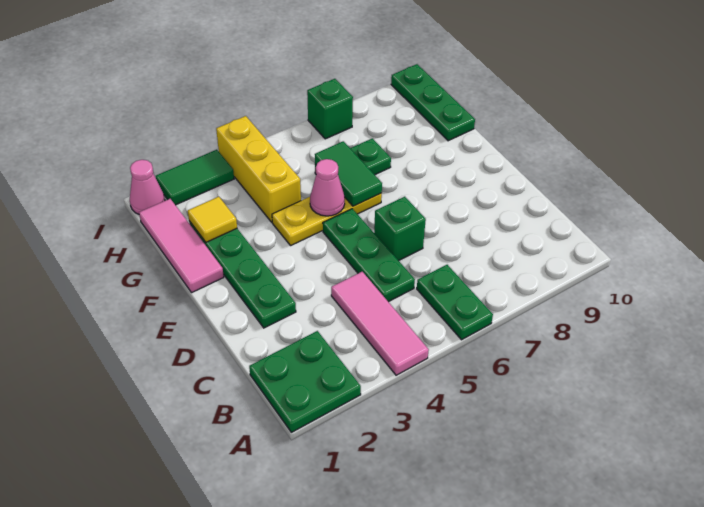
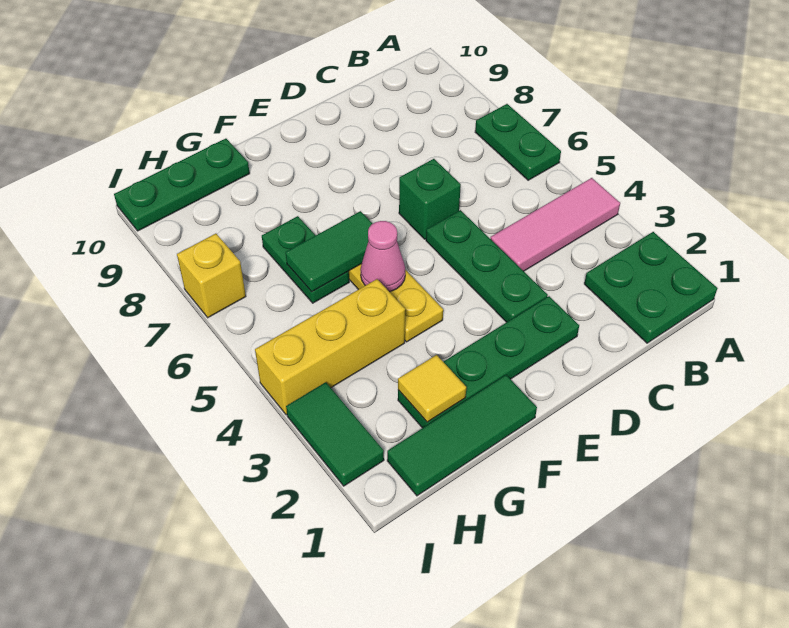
green 1x2 plate [417,265,493,340] -> green 1x2 plate turned to [475,104,561,180]
green 1x3 plate [323,209,415,302] -> green 1x3 plate turned to [426,210,548,322]
pink 1x3 tile [139,199,224,293] -> green 1x3 tile [387,375,537,496]
pink 1x1 cone [130,160,165,214] -> none
green 1x1 brick [307,79,353,139] -> yellow 1x1 brick [177,234,246,318]

